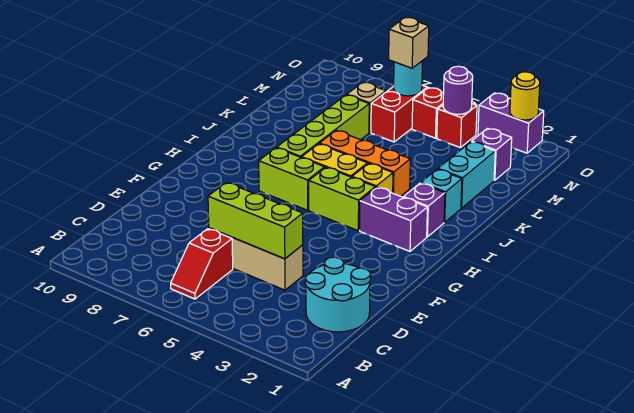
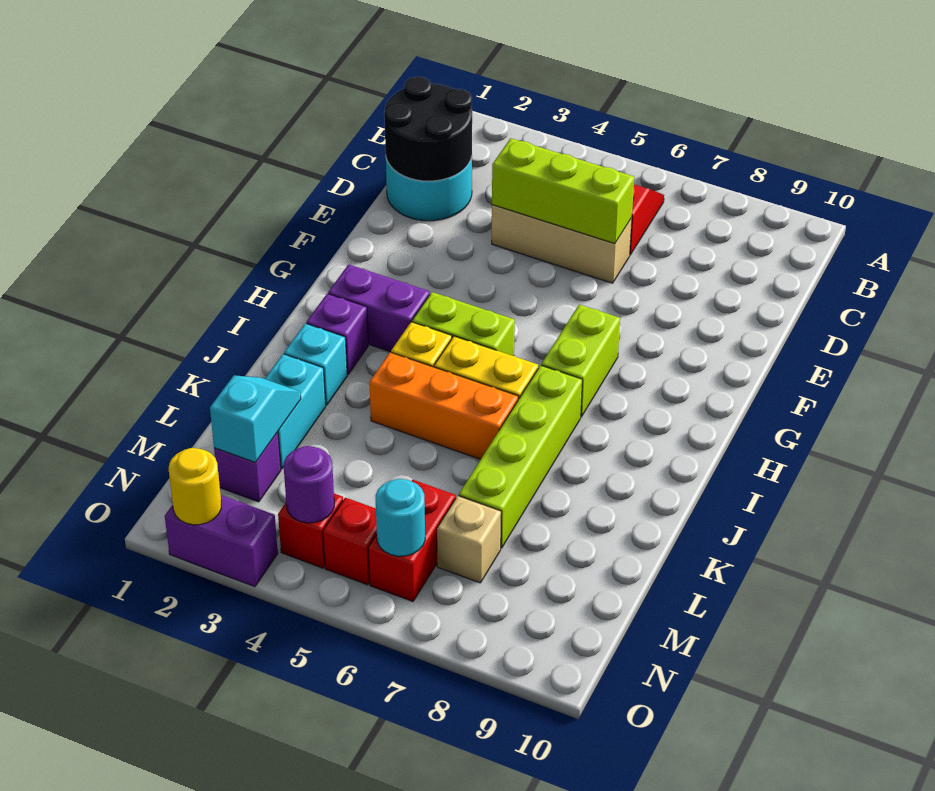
none -> black 2x2 round brick [384,77,472,181]
lime 1x2 brick [259,148,325,210] -> lime 1x2 brick turned to [541,305,620,417]
none -> cyan 1x2 slope [210,375,301,462]
tan 1x1 brick [389,17,429,68] -> none

